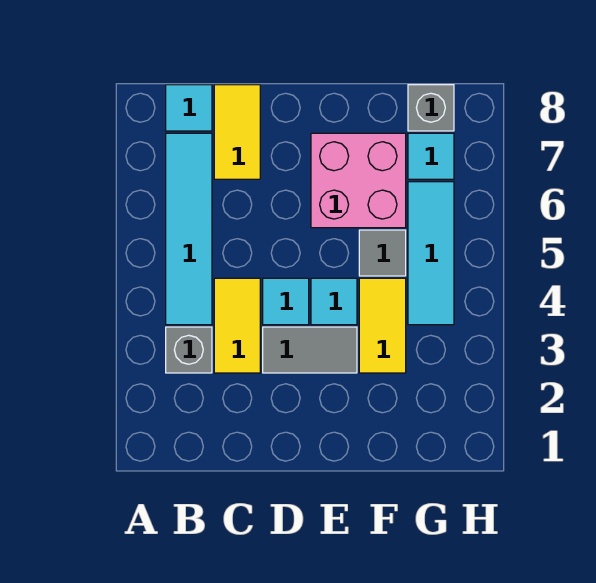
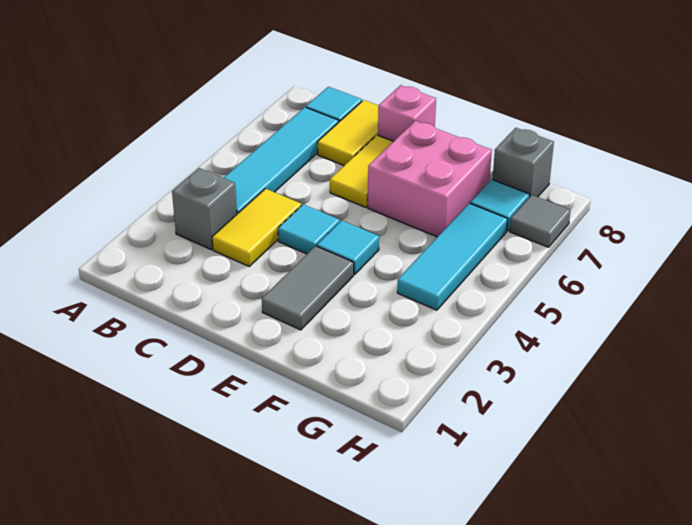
grey 1x2 tile [263,327,357,373] -> grey 1x2 tile turned to [262,246,354,330]
none -> pink 1x1 brick [378,85,436,141]
yellow 1x2 tile [359,278,406,373] -> yellow 1x2 tile moved to [330,135,393,207]
grey 1x1 tile [359,230,406,276] -> grey 1x1 tile moved to [510,195,571,247]

